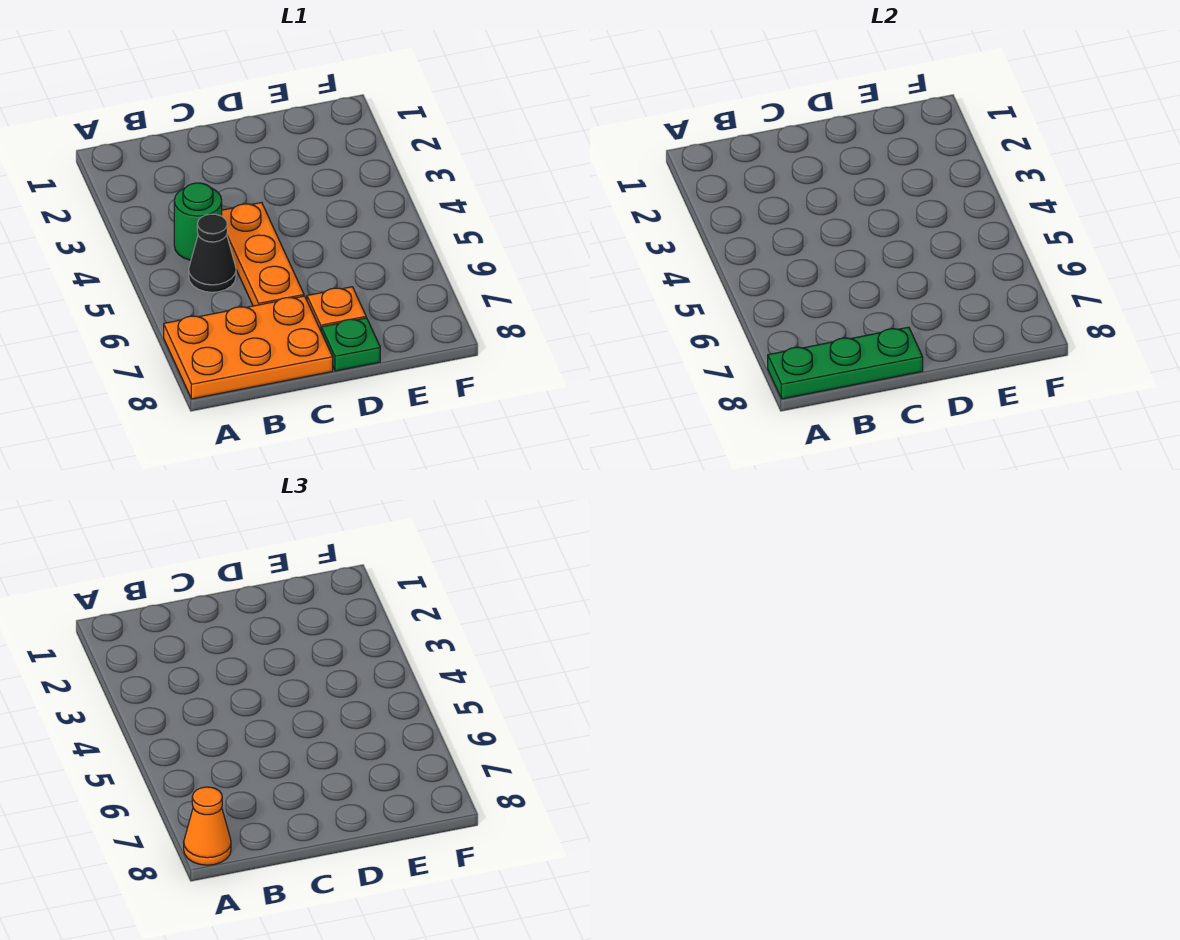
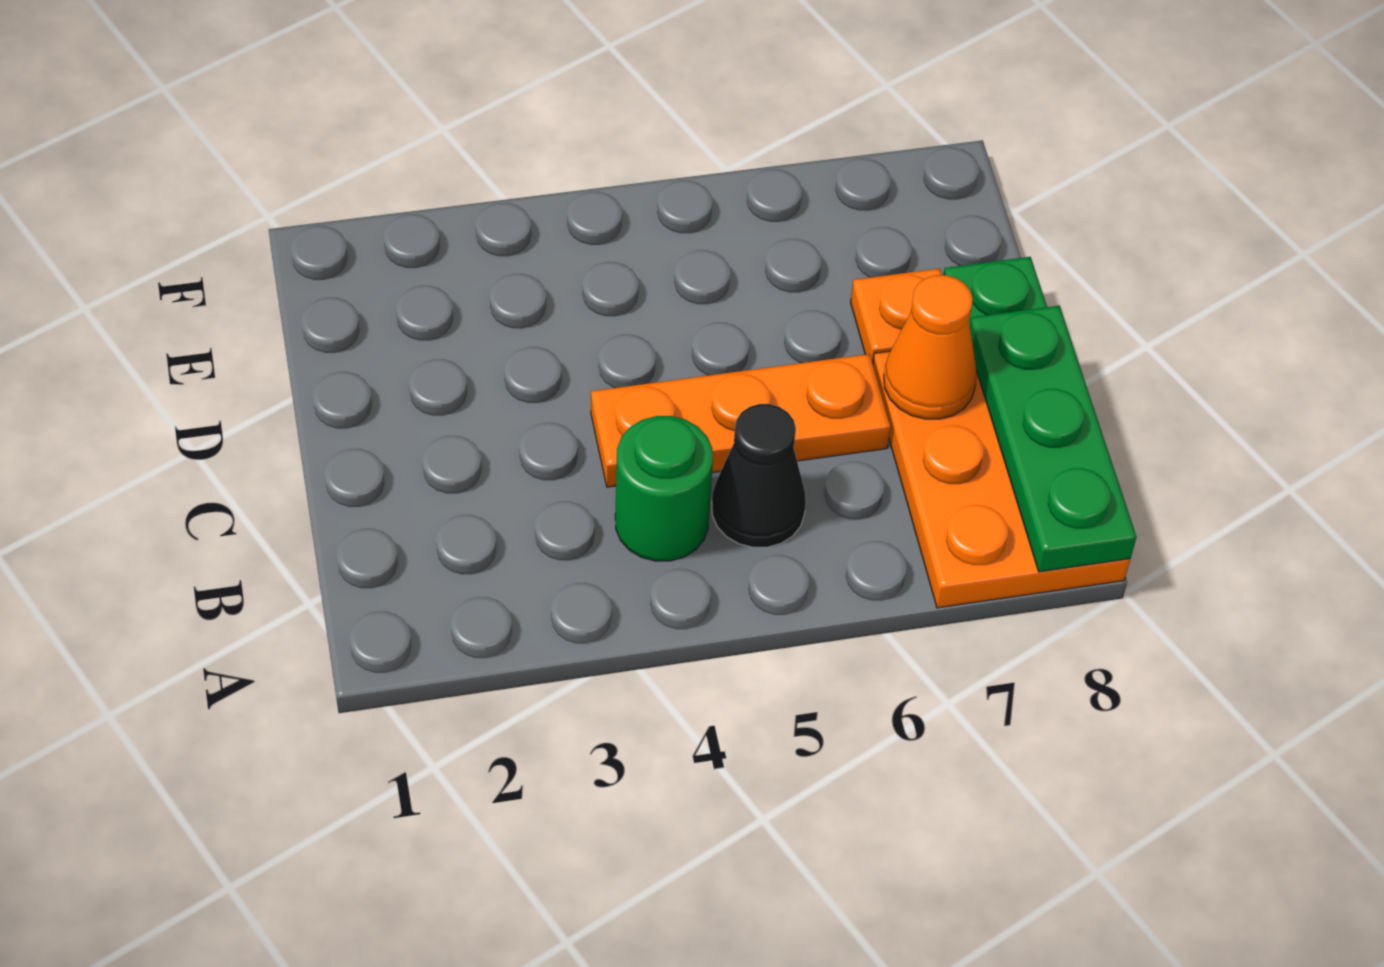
orange 1x1 cone [184,787,231,865] -> orange 1x1 cone moved to [884,275,977,419]

